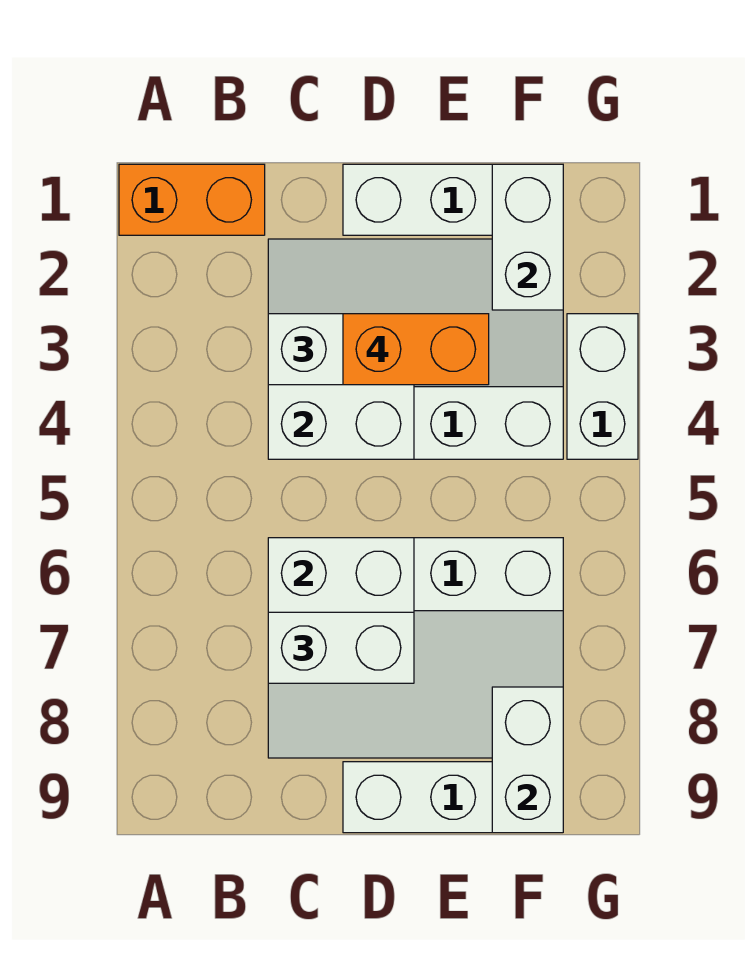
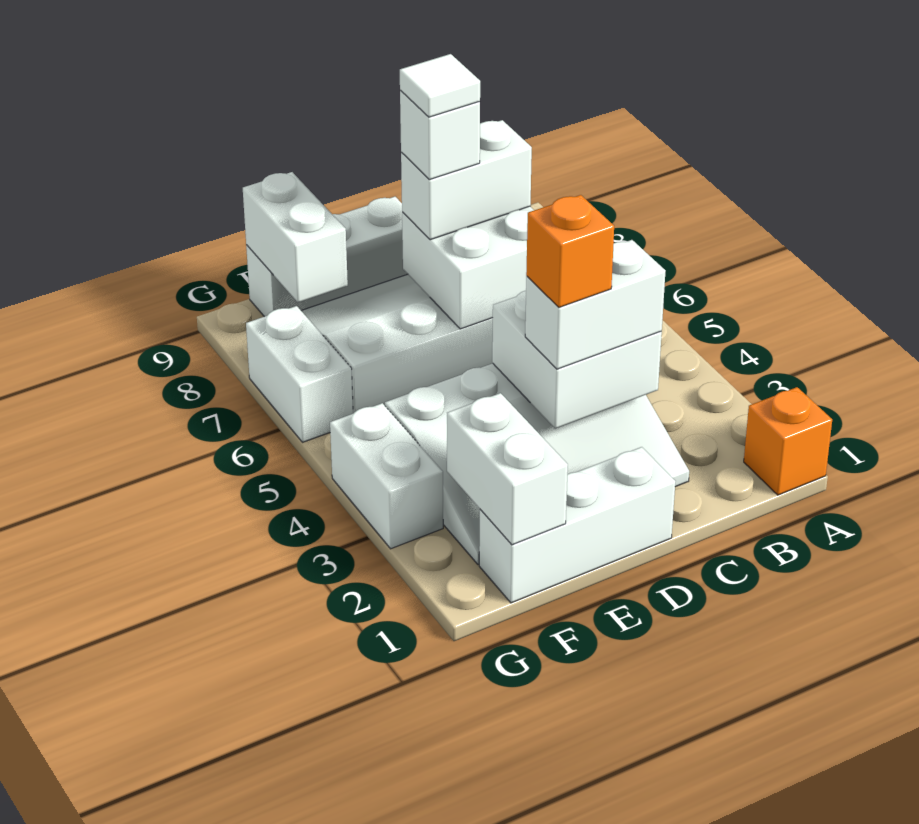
orange 1x2 brick [119,164,265,235] -> orange 1x1 brick [744,387,832,495]
orange 1x2 brick [343,314,489,385] -> orange 1x1 brick [526,195,614,307]
none -> white 1x1 brick [400,90,480,180]
none -> white 1x1 tile [400,54,480,117]
none -> white 1x2 brick [246,306,353,442]

